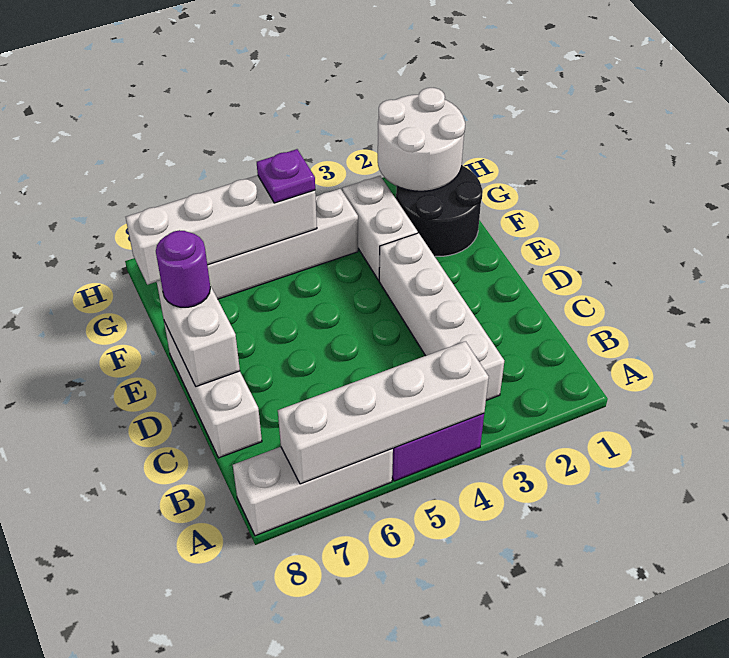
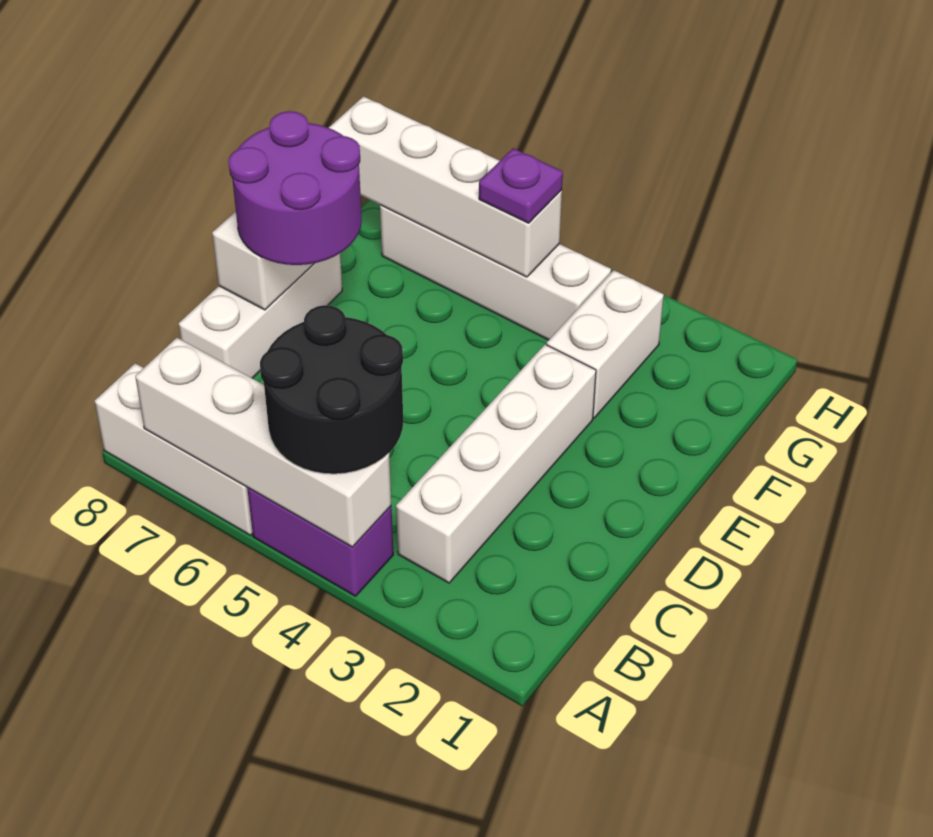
purple 1x1 round brick [156,230,210,307] -> purple 2x2 round brick [229,111,362,265]
black 2x2 round brick [396,166,483,256] -> black 2x2 round brick moved to [260,305,403,474]
white 2x2 round brick [378,88,465,191] -> none

